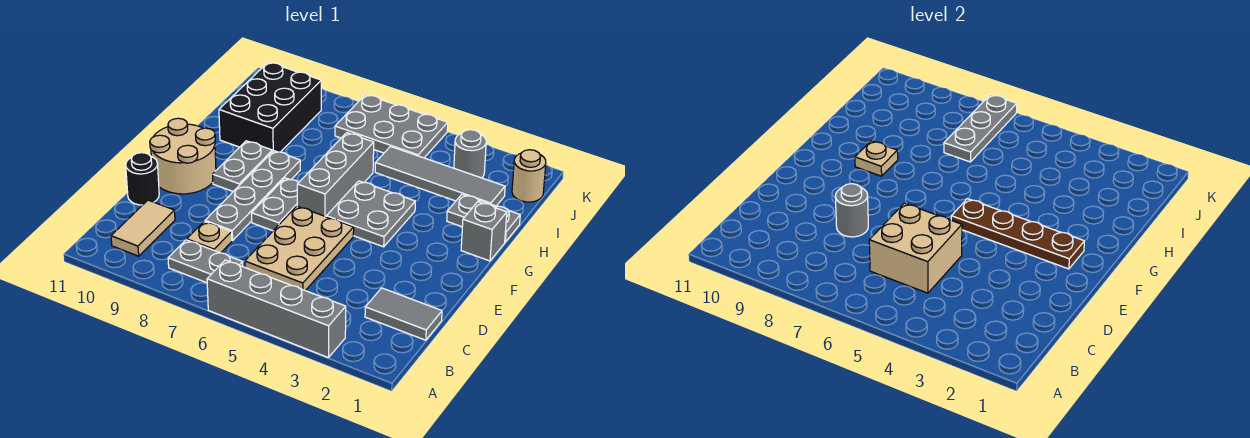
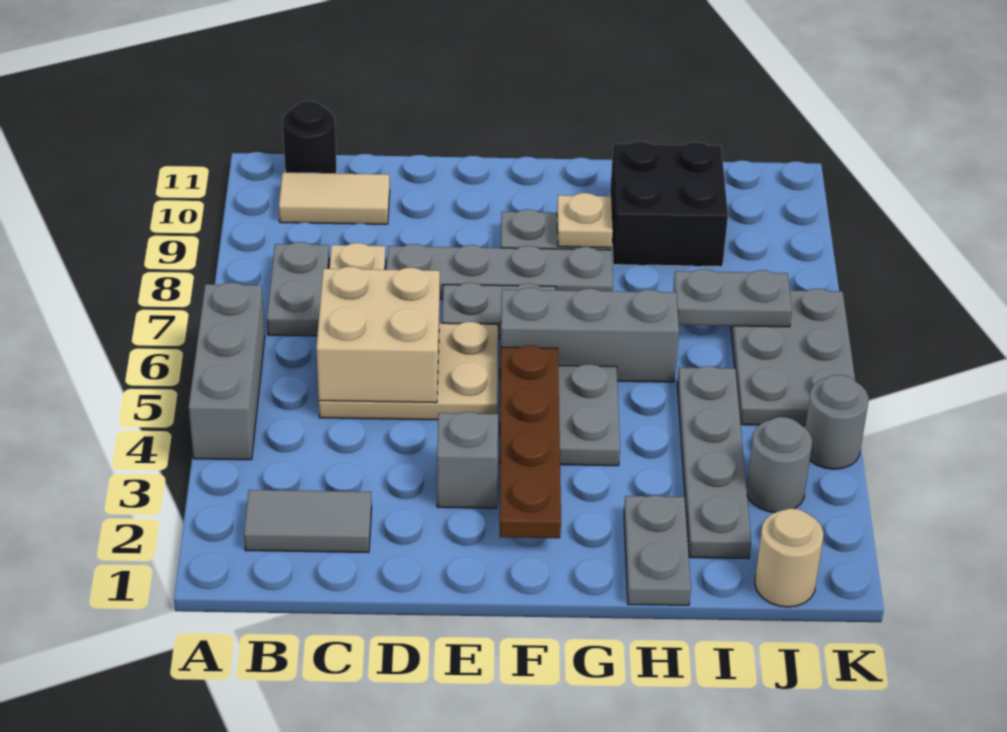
grey 1x4 brick [207,260,346,358] -> grey 1x3 brick [189,283,265,460]
grey 1x2 tile [365,288,442,340] -> grey 1x2 tile turned to [244,490,372,553]
grey 1x1 round brick [835,184,868,237] -> grey 1x1 round brick moved to [805,375,869,469]
black 1x1 round brick [126,153,159,205] -> black 1x1 round brick moved to [283,101,337,174]
tan 2x2 round brick [150,118,216,194] -> none
grey 1x1 brick [461,202,507,261] -> grey 1x1 brick moved to [437,412,498,508]
black 2x3 brick [219,62,321,152] -> black 2x2 brick [610,141,728,267]
grey 1x4 tile [375,146,505,206] -> grey 1x4 plate [677,366,751,559]
grey 1x3 plate [944,95,1017,162] -> grey 1x2 plate [673,269,792,327]

